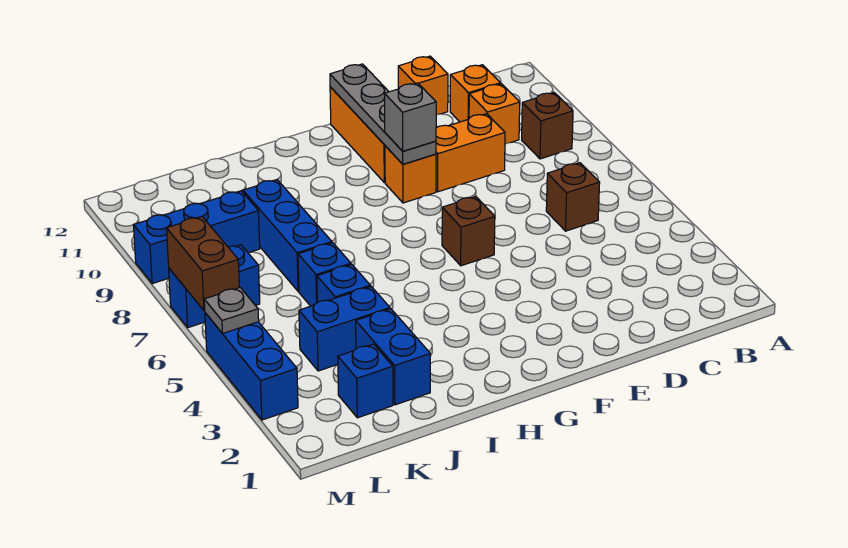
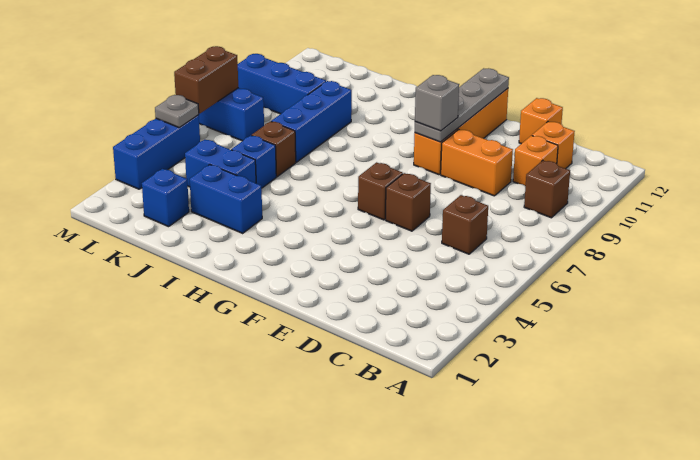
none -> brown 1x1 brick [386,173,431,231]
blue 1x2 brick [356,309,430,405] -> blue 1x2 brick turned to [190,165,262,233]
blue 1x1 brick [298,243,351,306] -> brown 1x1 brick [252,121,296,177]

